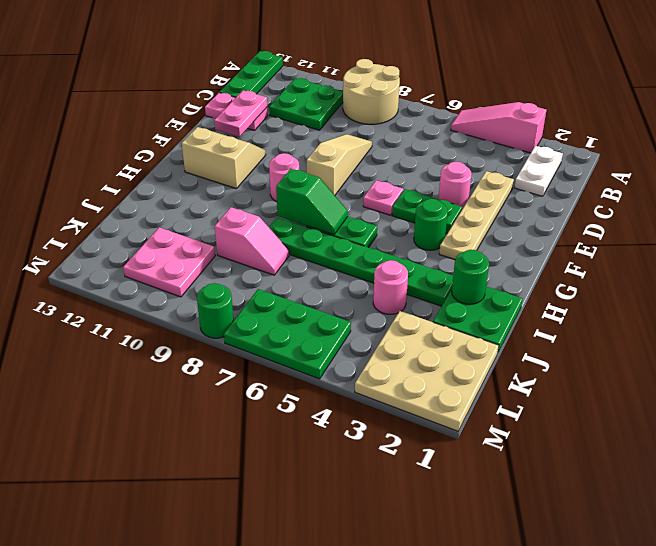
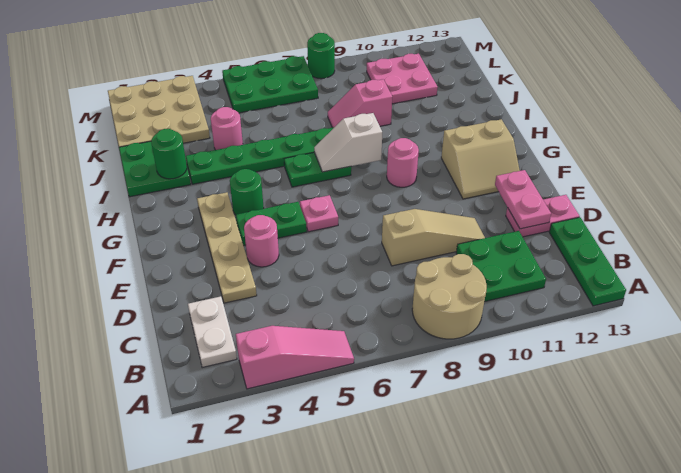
tan 1x3 slope [307,134,372,195] -> tan 1x3 slope turned to [382,209,485,266]
green 1x2 slope [276,169,348,235] -> white 1x2 slope [314,113,382,172]

